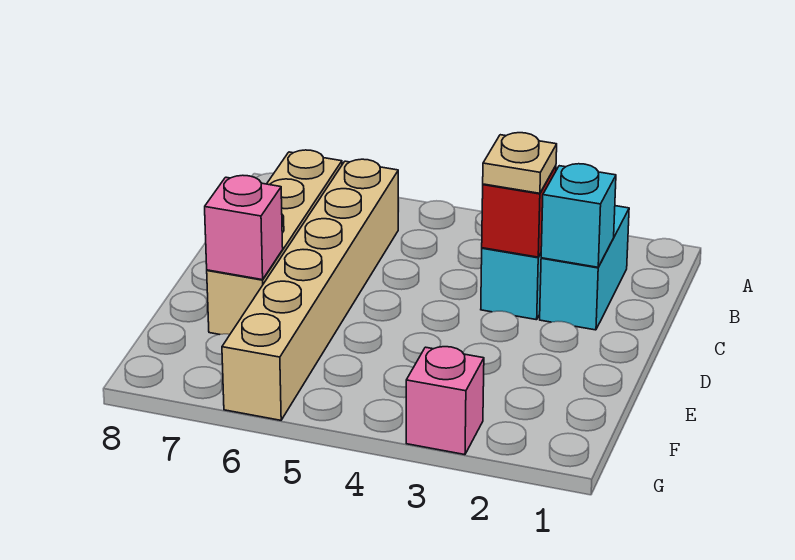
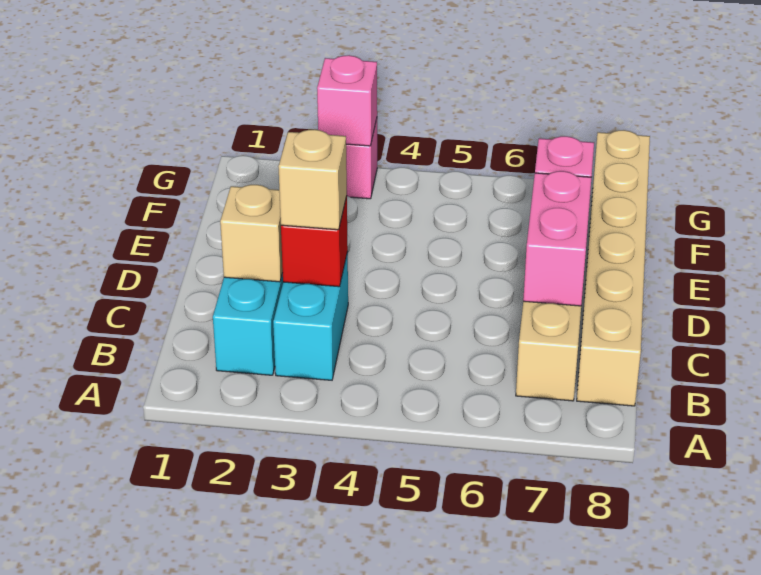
tan 1x6 brick [222,159,398,420] -> tan 1x6 brick moved to [577,130,650,406]
cyan 1x1 brick [541,164,616,267] -> tan 1x1 brick [220,185,283,282]
tan 1x1 plate [483,133,557,193] -> tan 1x1 brick [278,129,347,230]
none -> pink 1x2 brick [523,171,592,306]
none -> pink 1x1 brick [317,55,377,146]

